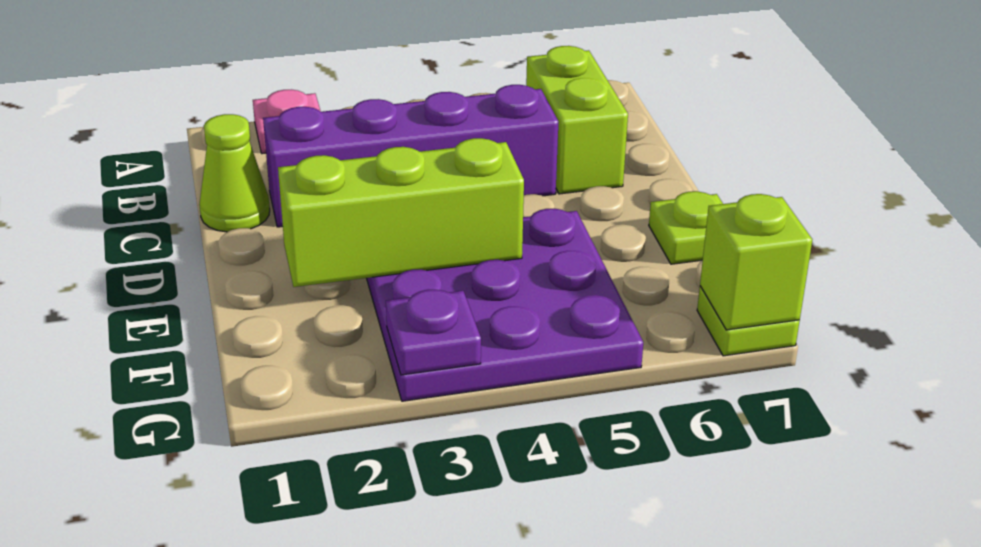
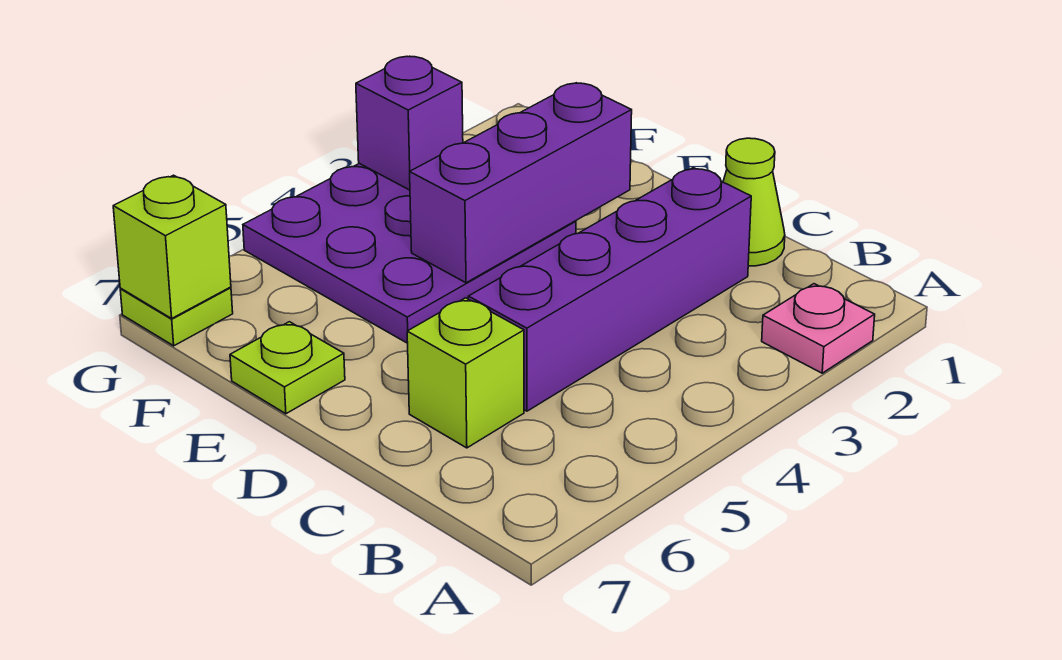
lime 1x2 brick [526,46,628,194] -> lime 1x1 brick [407,298,524,448]
lime 1x3 brick [278,138,524,287] -> purple 1x3 brick [410,83,632,283]
purple 1x1 plate [386,290,481,375] -> purple 1x1 brick [356,56,463,190]

